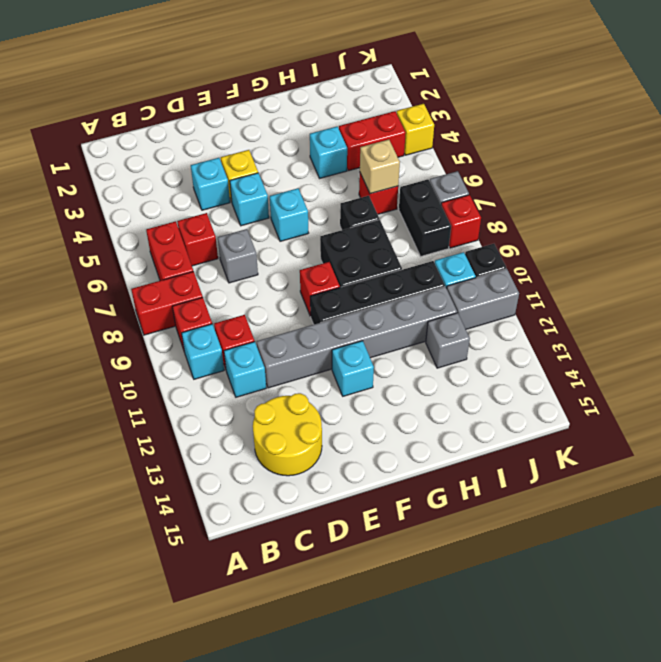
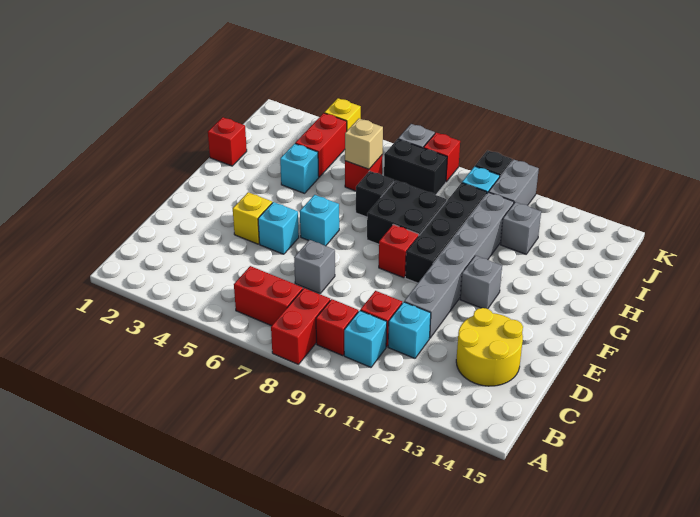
red 1x1 brick [177,213,218,266] -> red 1x1 brick moved to [208,117,247,166]
cyan 1x1 brick [191,158,230,210] -> none
cyan 1x1 brick [332,341,374,396] -> grey 1x1 brick [460,256,502,309]

